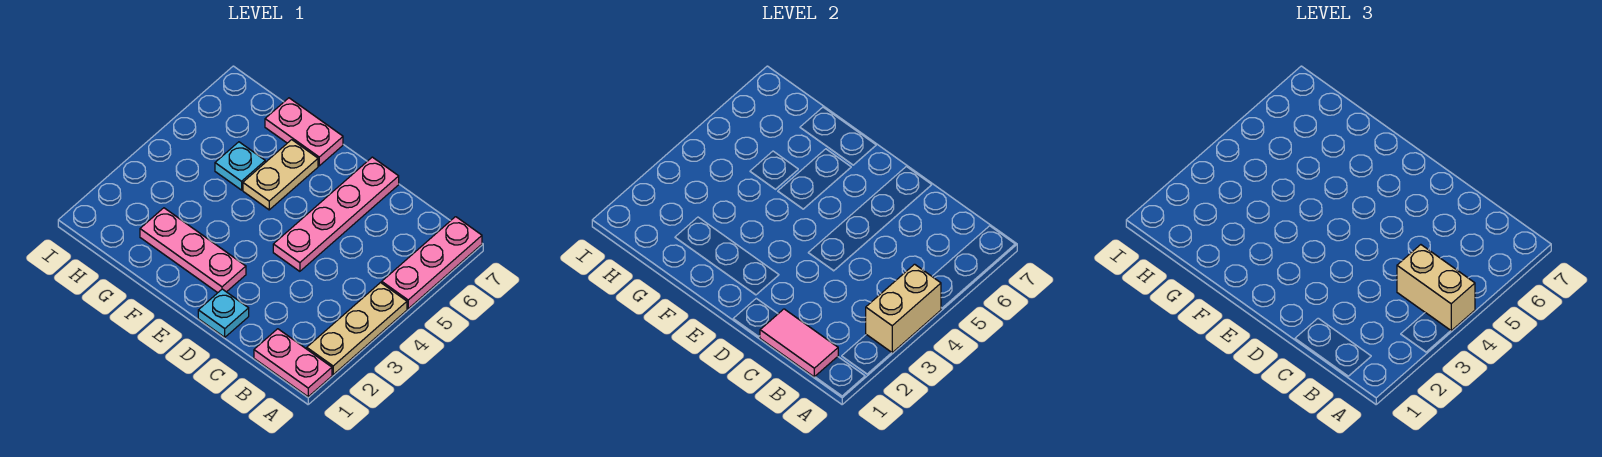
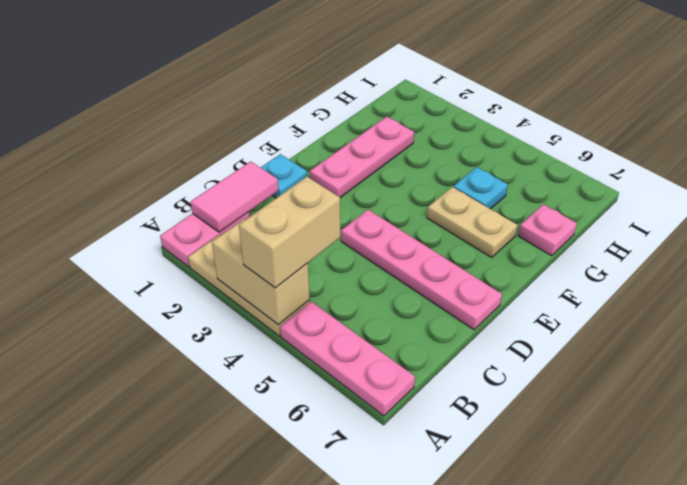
pink 1x2 plate [265,98,343,166] -> pink 1x1 plate [518,204,577,256]

